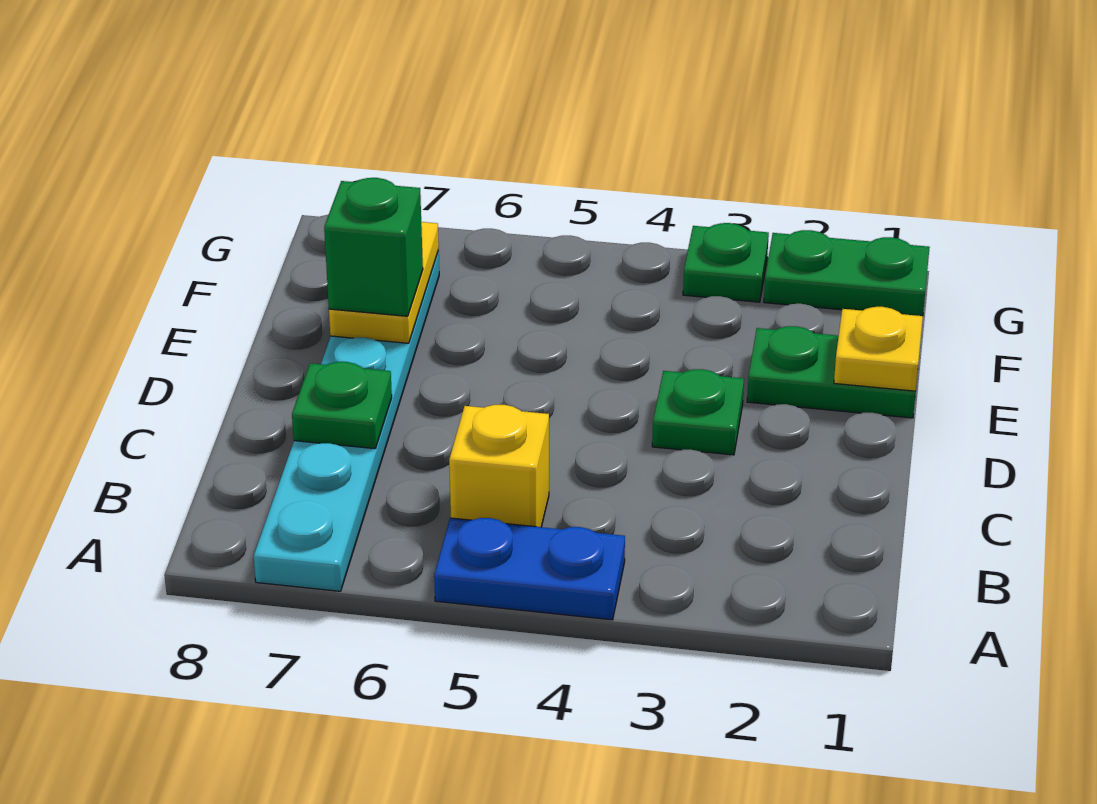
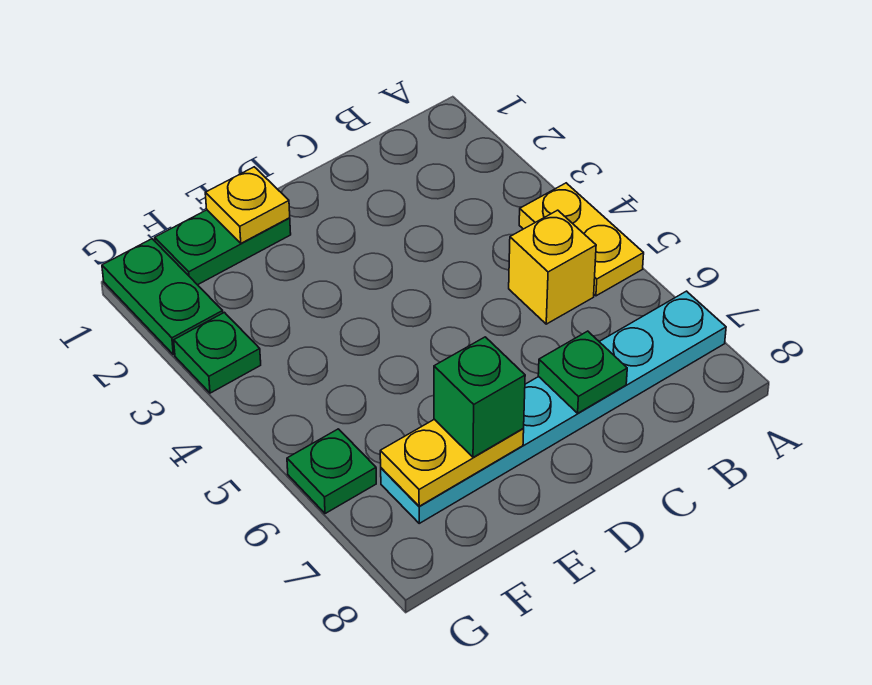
blue 1x2 plate [434,518,625,620] -> yellow 1x2 plate [519,183,644,296]
green 1x1 plate [652,369,744,455] -> green 1x1 plate moved to [287,429,376,514]
green 1x2 plate [747,326,916,418] -> green 1x2 plate turned to [155,210,291,285]

